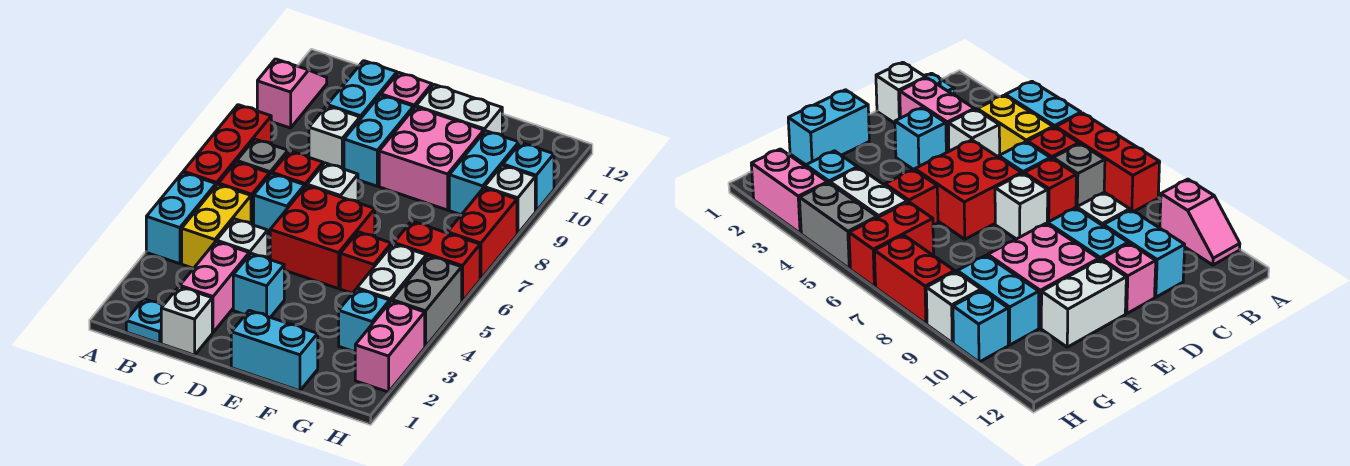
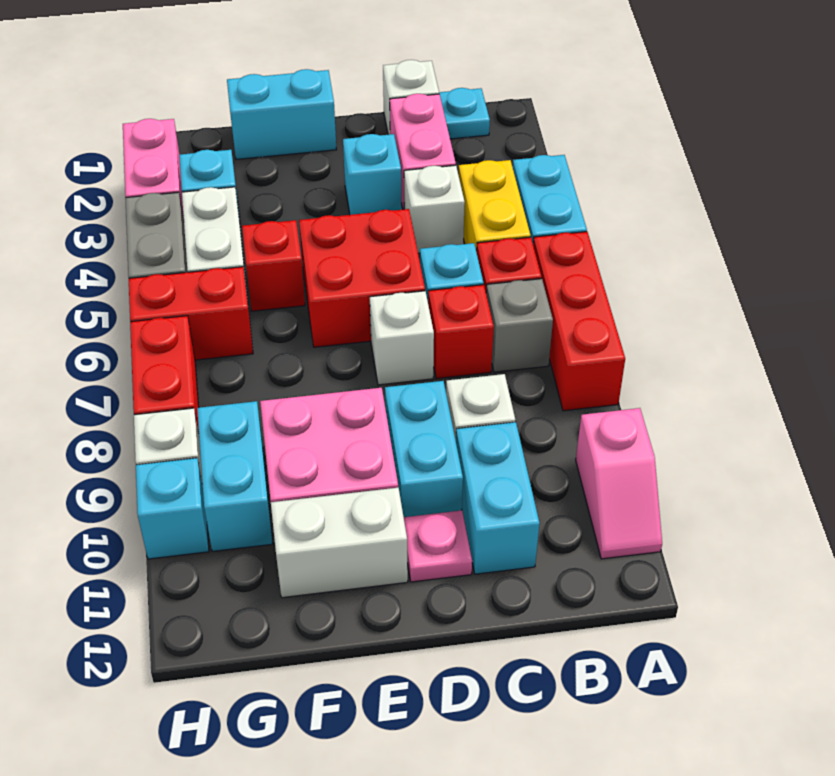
pink 1x1 brick [381,73,432,108] -> pink 1x1 plate [404,510,472,582]

